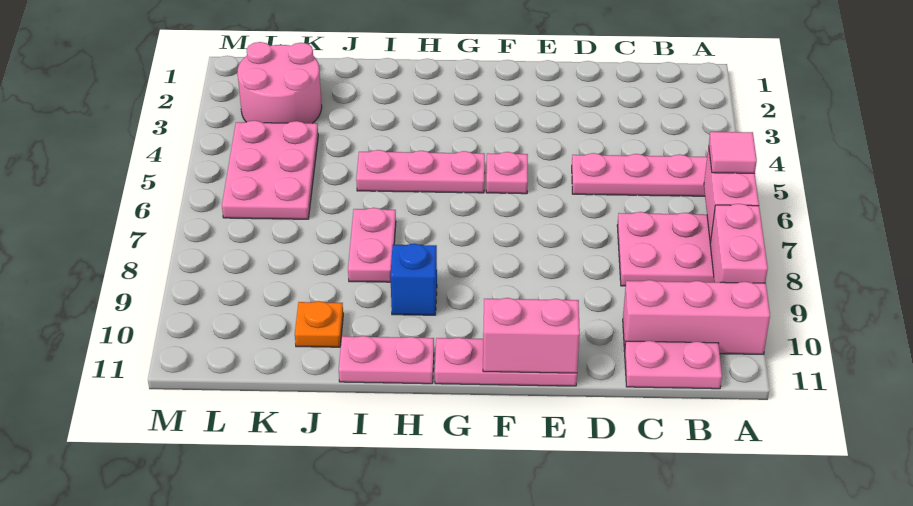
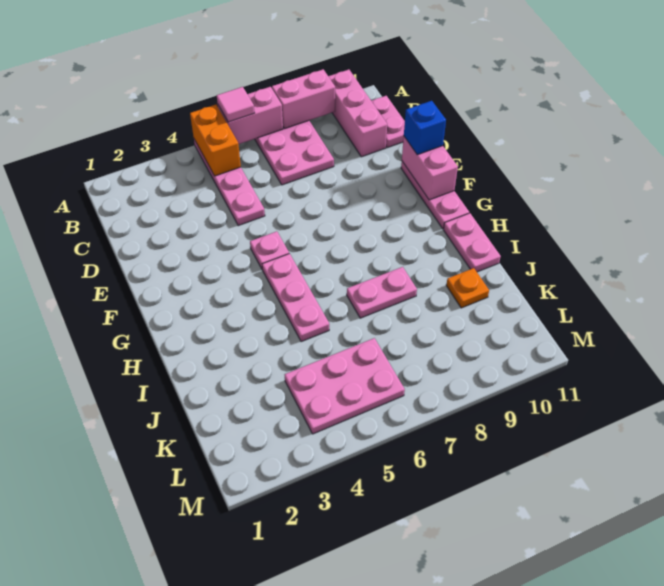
none -> orange 1x2 brick [190,105,241,176]
blue 1x1 brick [390,244,437,315] -> blue 1x1 brick moved to [404,101,446,155]
pink 2x2 round brick [238,42,322,123] -> none

